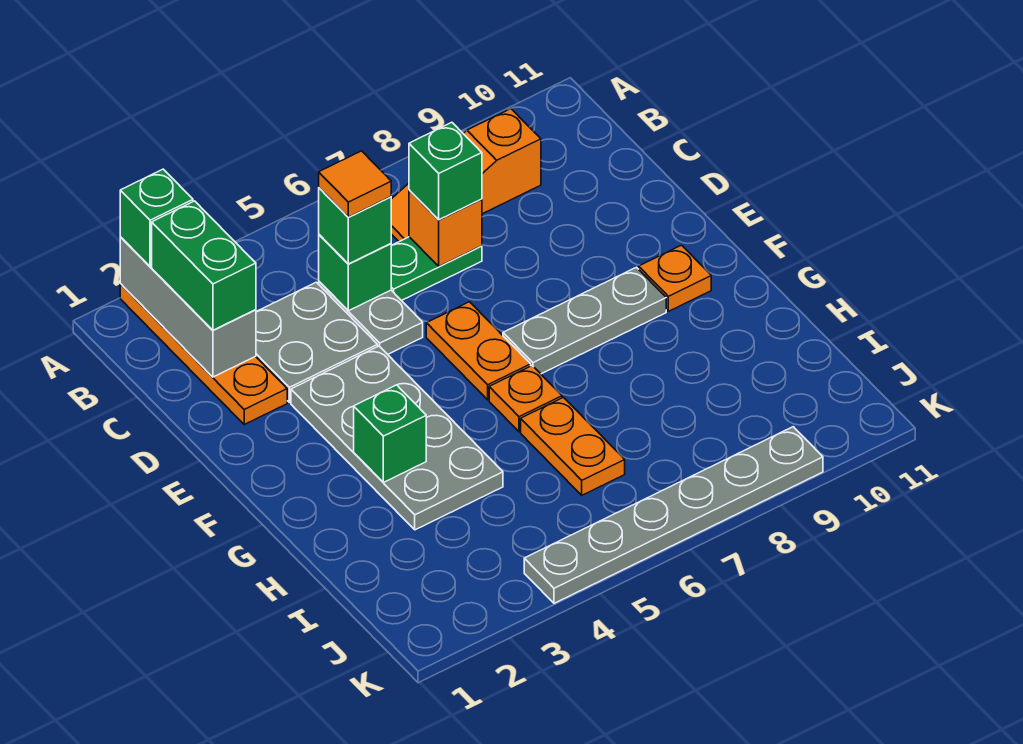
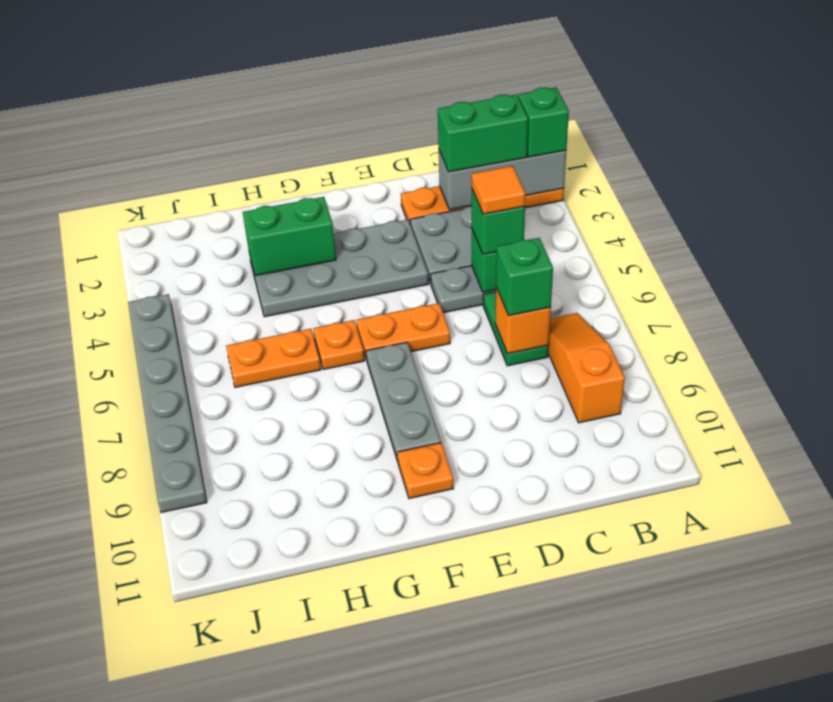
green 1x1 brick [354,385,426,482] -> green 1x2 brick [243,197,336,276]

